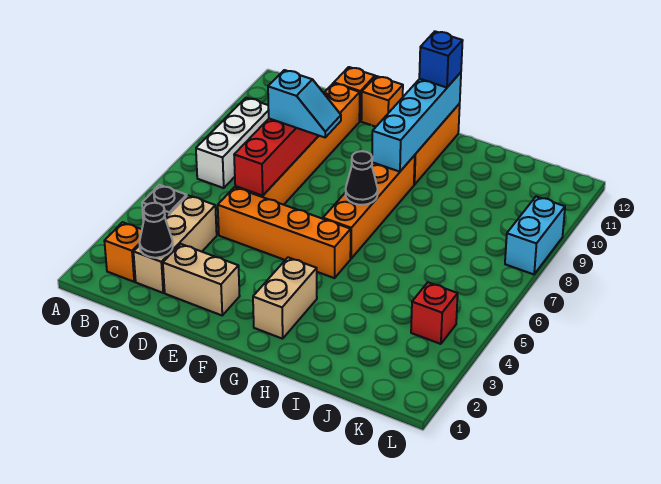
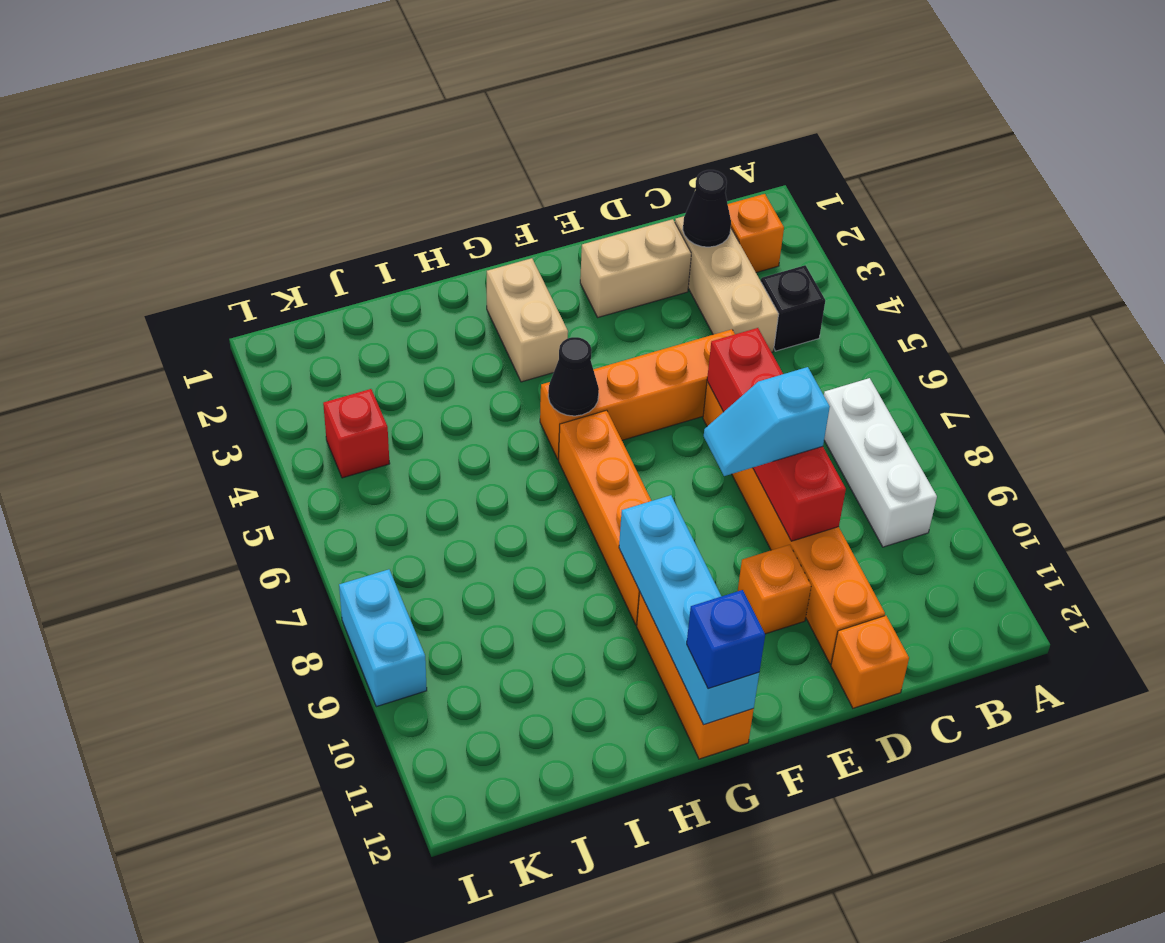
orange 1x1 brick [361,76,403,127] -> orange 1x1 brick moved to [738,545,811,634]
black 1x1 cone [346,151,378,205] -> black 1x1 cone moved to [548,337,599,416]

